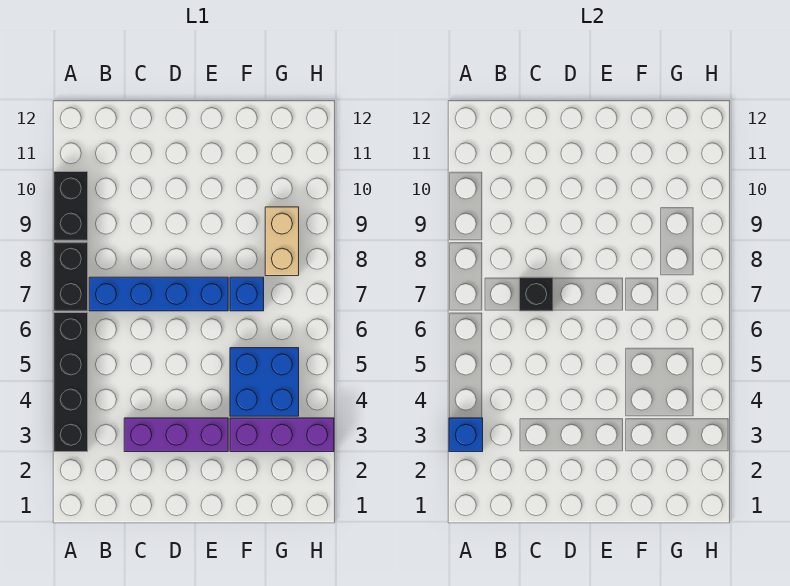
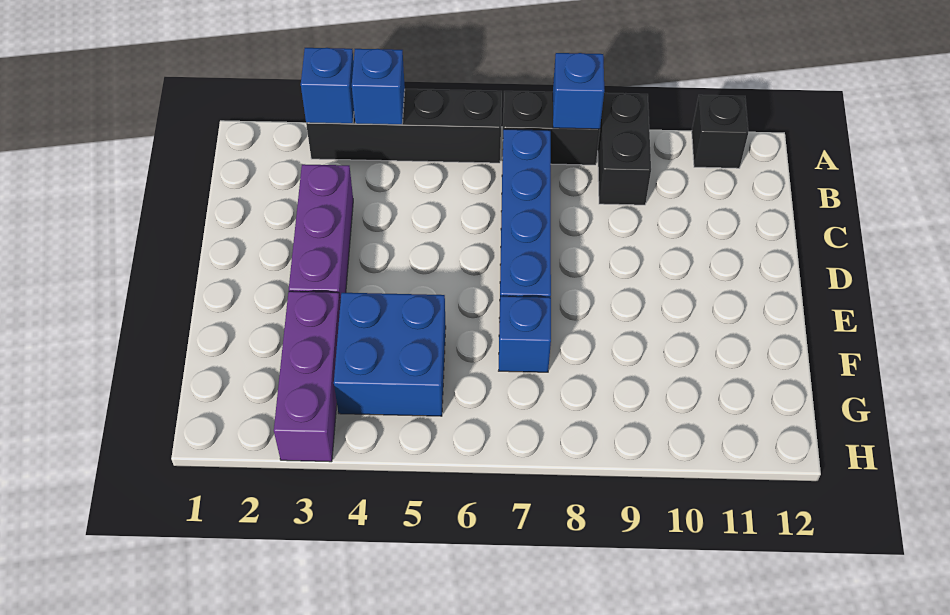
none -> blue 1x1 brick [352,49,405,125]
none -> blue 1x1 brick [553,53,604,129]
black 1x2 brick [54,172,88,240] -> black 1x2 brick turned to [598,93,651,205]
black 1x1 brick [519,277,553,311] -> black 1x1 brick moved to [692,95,748,168]
tan 1x2 brick [265,207,299,276] -> none

